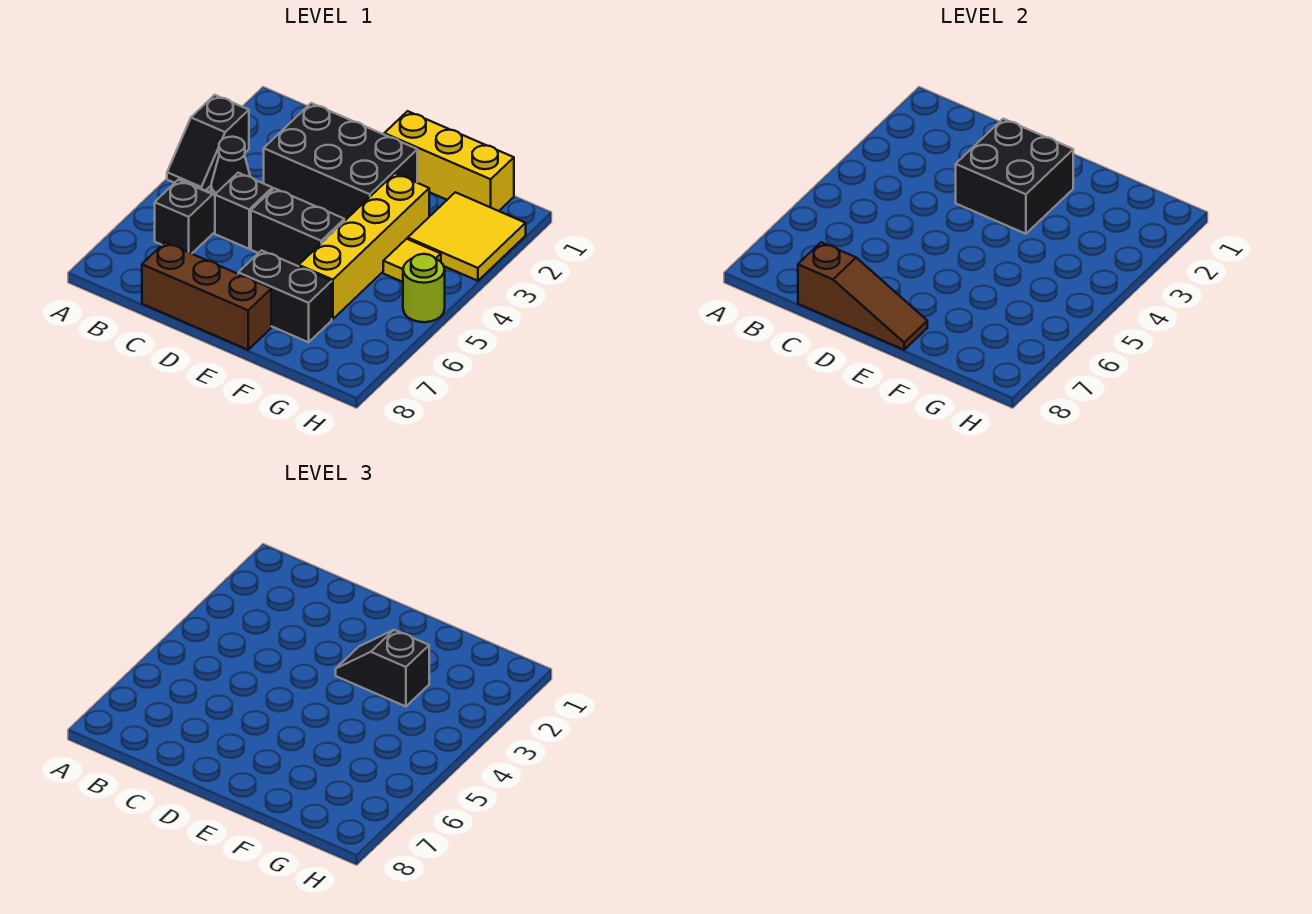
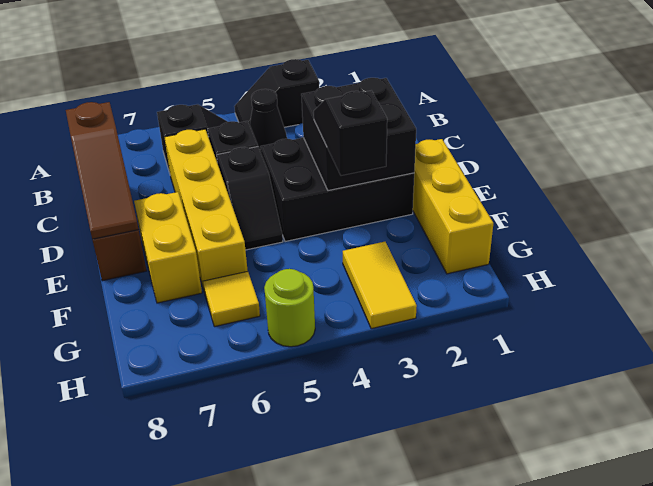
black 2x3 brick [264,103,417,221] -> black 2x3 brick turned to [260,138,414,242]
black 1x2 brick [251,188,344,266] -> black 1x2 slope [217,147,283,250]
black 1x2 brick [238,250,332,342] -> yellow 1x2 brick [134,192,202,303]
yellow 1x4 brick [299,173,429,319] -> yellow 1x4 brick turned to [164,129,248,290]
yellow 2x2 tile [408,192,526,281] -> yellow 1x2 tile [343,242,417,329]
yellow 1x1 tile [383,239,441,282] -> yellow 1x1 tile moved to [203,271,260,327]

